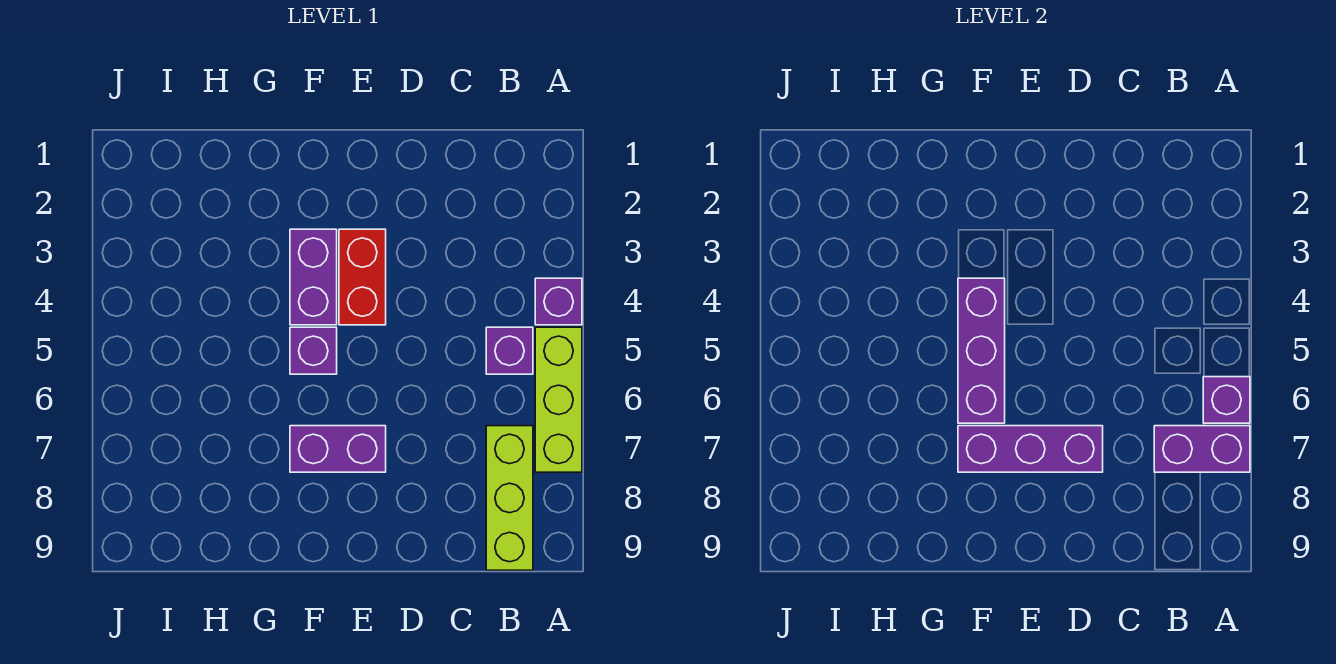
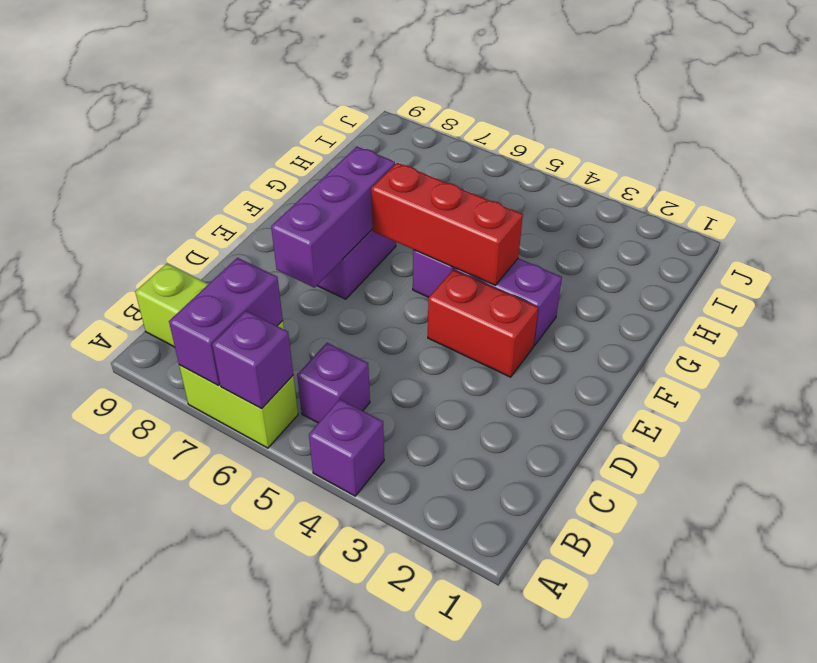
lime 1x3 brick [535,327,582,472] -> lime 1x2 brick [179,365,298,448]
purple 1x3 brick [958,278,1005,423] -> red 1x3 brick [371,163,523,285]

